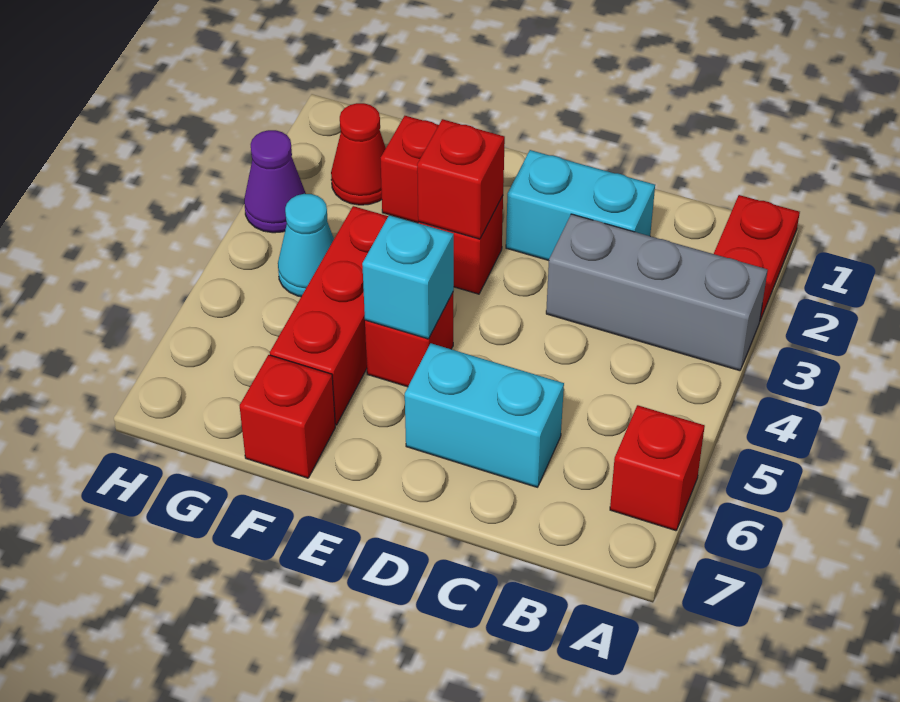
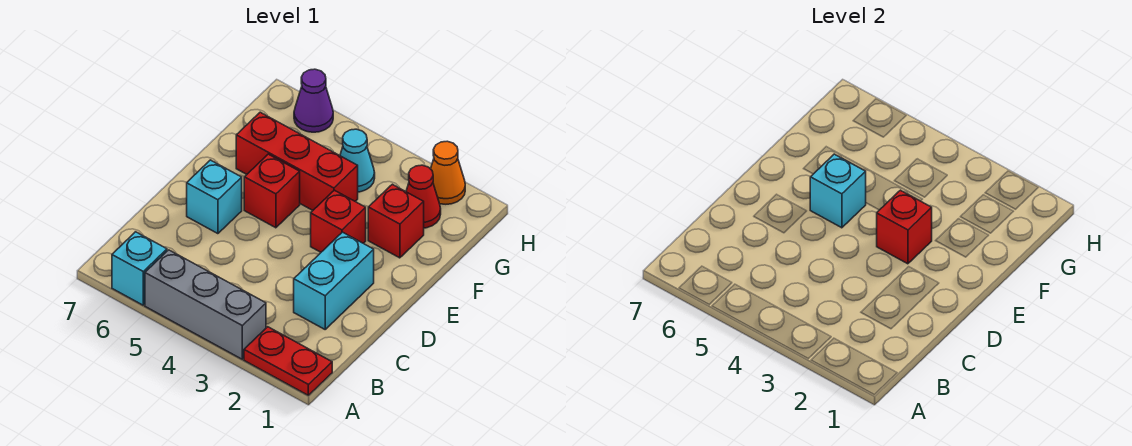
grey 1x3 brick [546,214,768,371] -> grey 1x3 brick turned to [145,250,266,359]
red 1x1 brick [610,405,705,531] -> cyan 1x1 brick [112,232,167,305]
cyan 1x2 brick [405,343,564,487] -> cyan 1x1 brick [187,160,242,234]
red 1x1 brick [240,355,335,478] -> none
none -> orange 1x1 cone [431,141,465,204]
purple 1x1 cone [244,130,306,233] -> purple 1x1 cone moved to [294,69,333,132]

